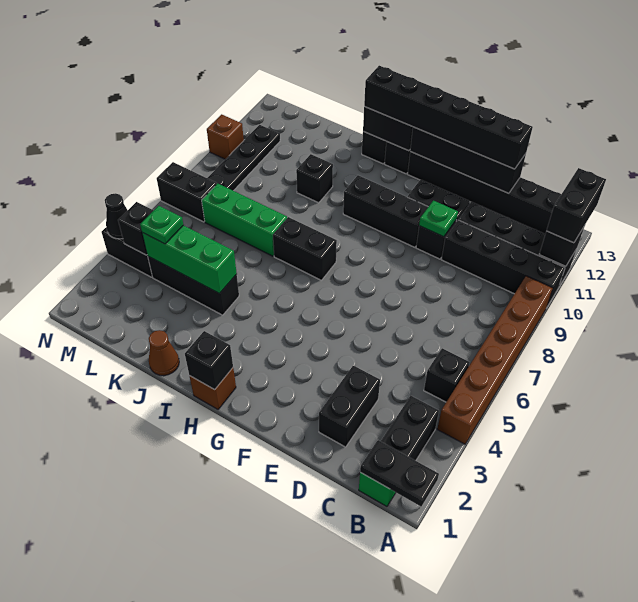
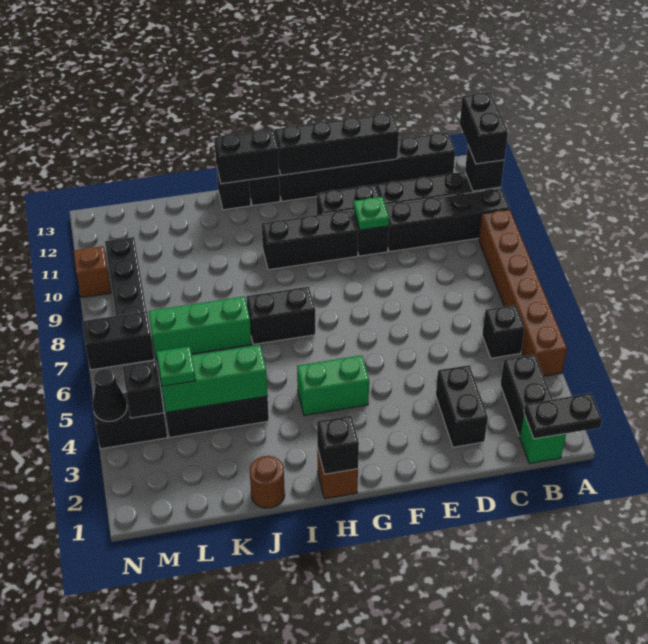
black 1x6 brick [364,66,533,169] -> none
none -> green 1x2 brick [297,355,369,415]
brown 1x1 cone [149,330,179,376] -> brown 1x1 round brick [250,456,285,508]
black 1x1 brick [296,154,333,203] -> none

